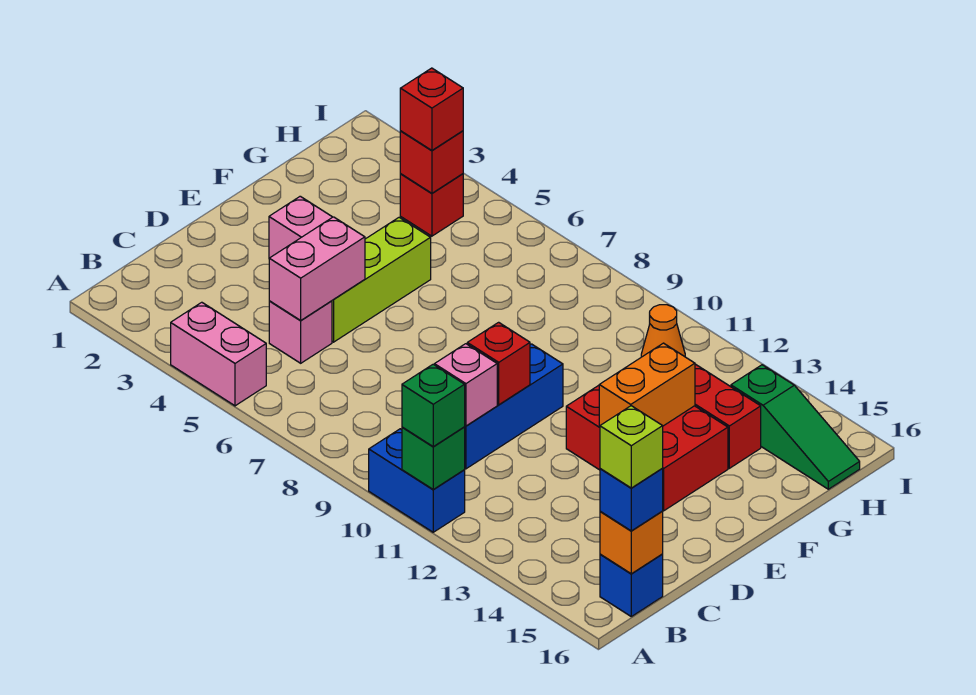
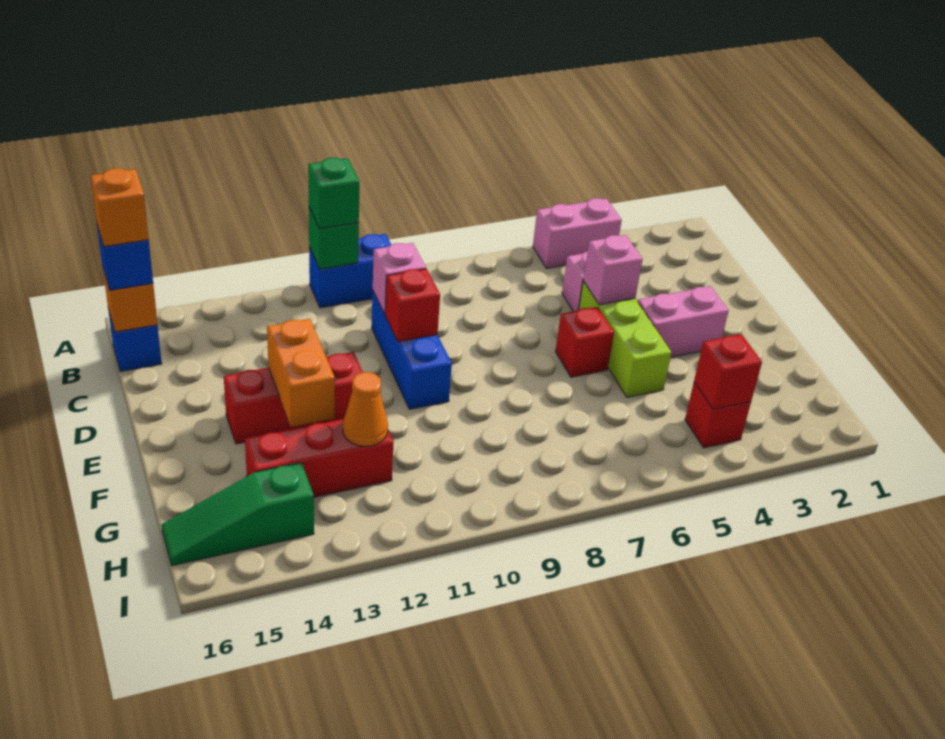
lime 1x1 brick [600,406,663,488] -> orange 1x1 brick [91,168,149,247]
pink 1x2 brick [269,217,365,321] -> pink 1x1 brick [583,235,643,305]
red 2x3 brick [566,385,728,511] -> red 1x3 brick [224,352,362,444]
red 1x1 brick [400,68,463,151] -> red 1x1 brick moved to [556,307,614,377]

